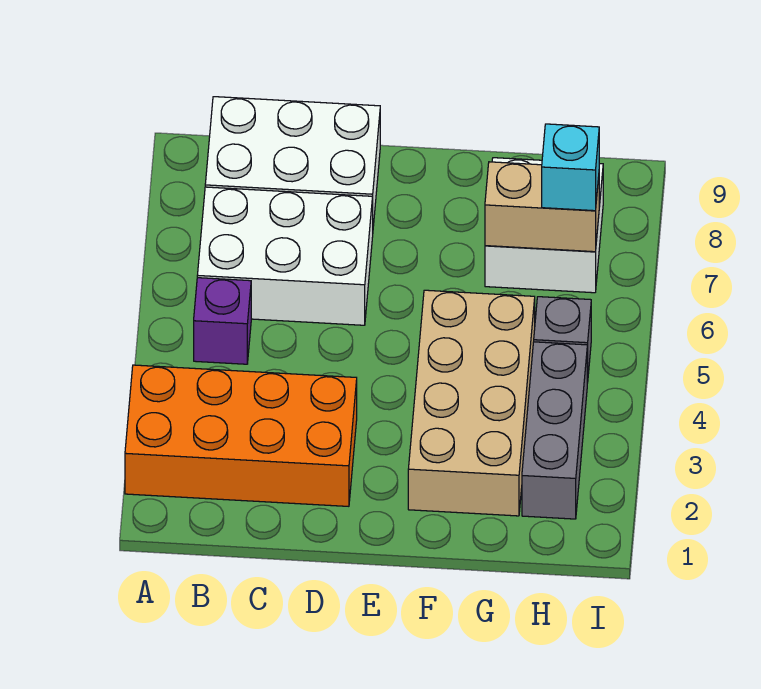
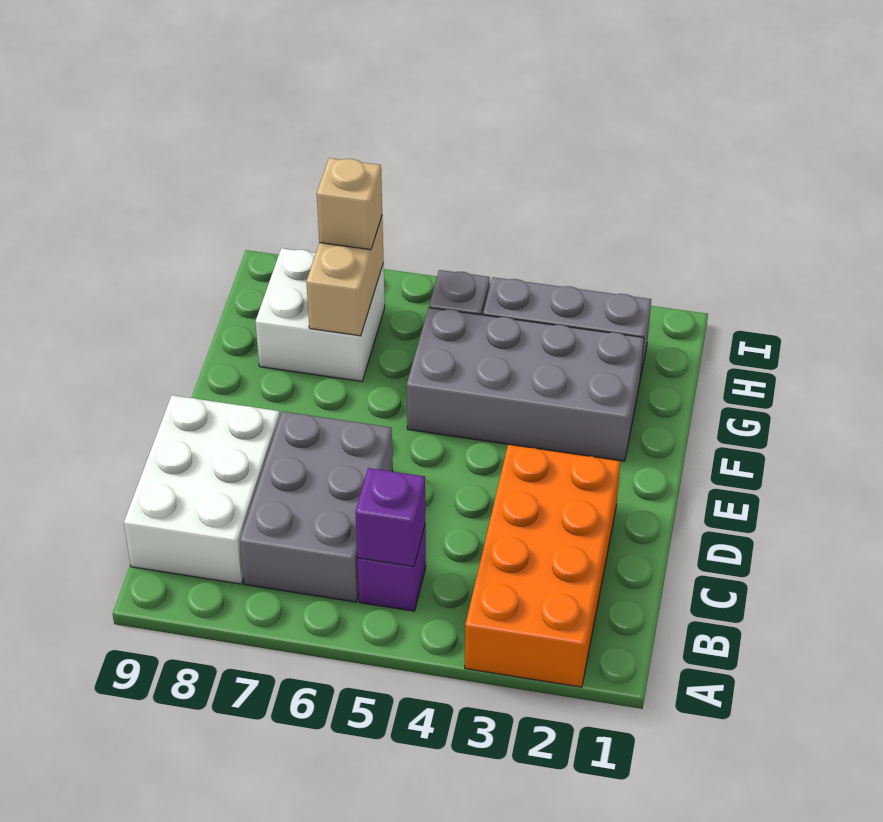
none -> purple 1x1 brick [355,468,425,567]
white 2x3 brick [197,187,373,325] -> grey 2x3 brick [240,411,393,602]
tan 2x4 brick [408,290,535,516] -> grey 2x4 brick [407,308,644,461]
cyan 1x1 brick [542,124,599,211] -> tan 1x1 brick [317,158,382,250]

